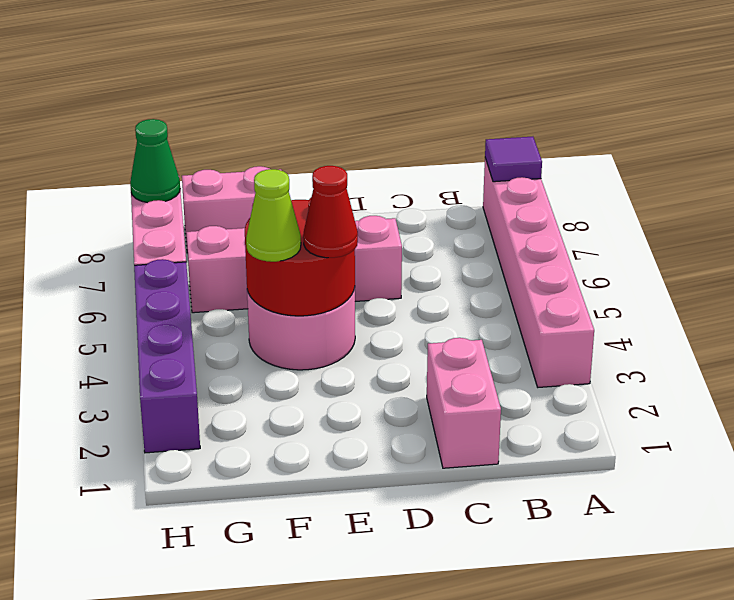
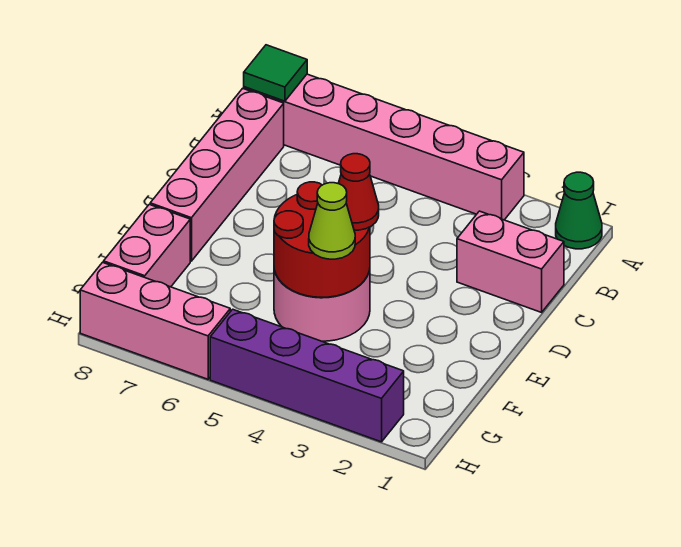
purple 1x1 tile [485,137,542,182] -> green 1x1 tile [244,45,307,101]
pink 1x4 brick [186,216,402,313] -> pink 1x4 brick moved to [150,88,284,261]
green 1x1 cone [130,119,180,203] -> green 1x1 cone moved to [556,172,602,249]

